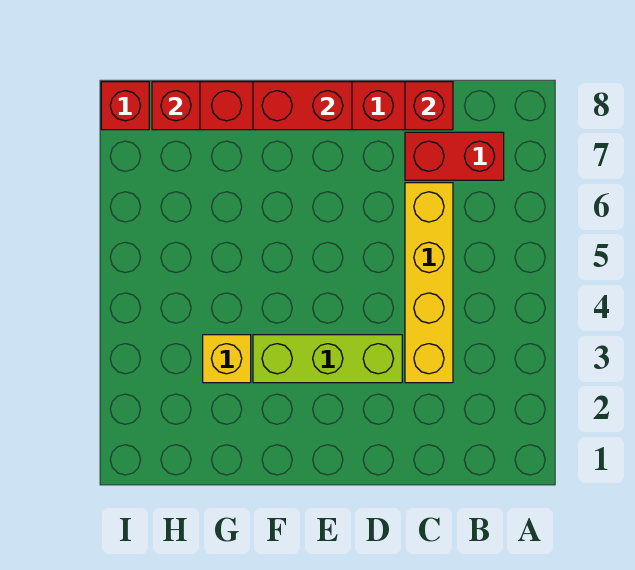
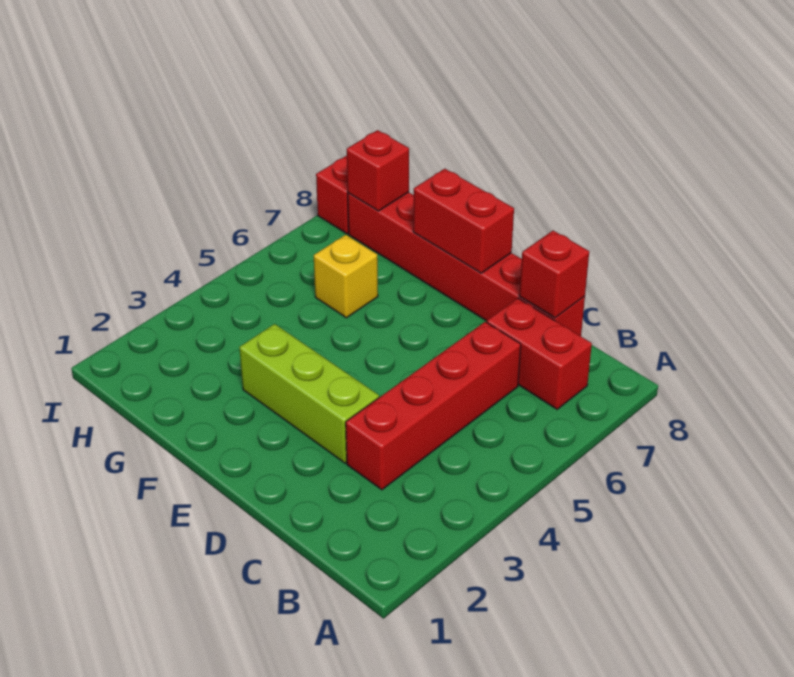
yellow 1x4 brick [405,183,453,383] -> red 1x4 brick [346,322,521,490]
yellow 1x1 brick [203,335,251,383] -> yellow 1x1 brick moved to [314,235,378,318]

